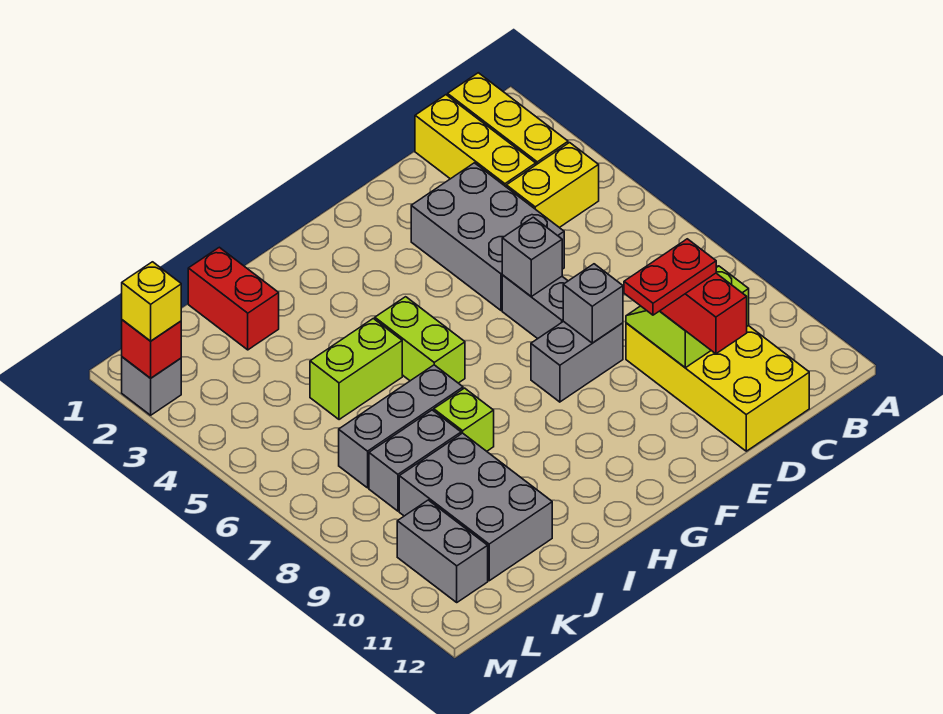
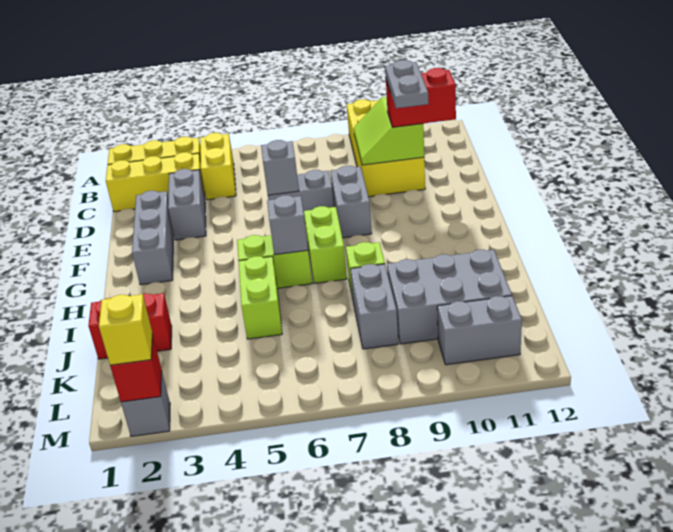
yellow 2x4 brick [626,323,809,451] -> yellow 2x4 brick turned to [347,99,425,197]
grey 2x3 brick [411,163,564,310] -> grey 1x2 brick [168,169,206,240]
red 1x2 plate [624,239,716,315] -> grey 1x2 plate [385,60,429,108]
grey 1x1 brick [563,264,623,343] -> grey 1x1 brick moved to [267,195,308,255]
none -> lime 1x2 brick [304,206,347,283]
grey 1x3 brick [339,365,463,488] -> grey 1x3 brick moved to [132,191,174,285]

